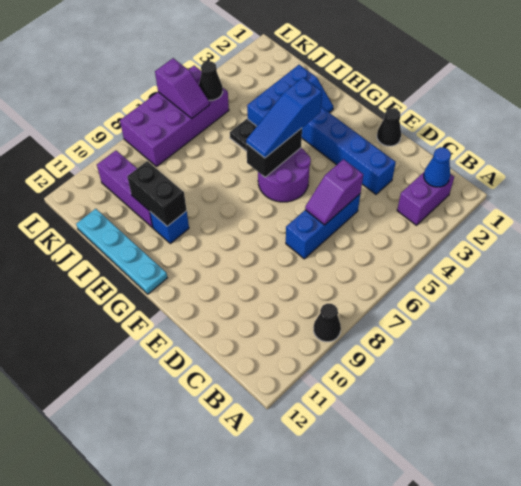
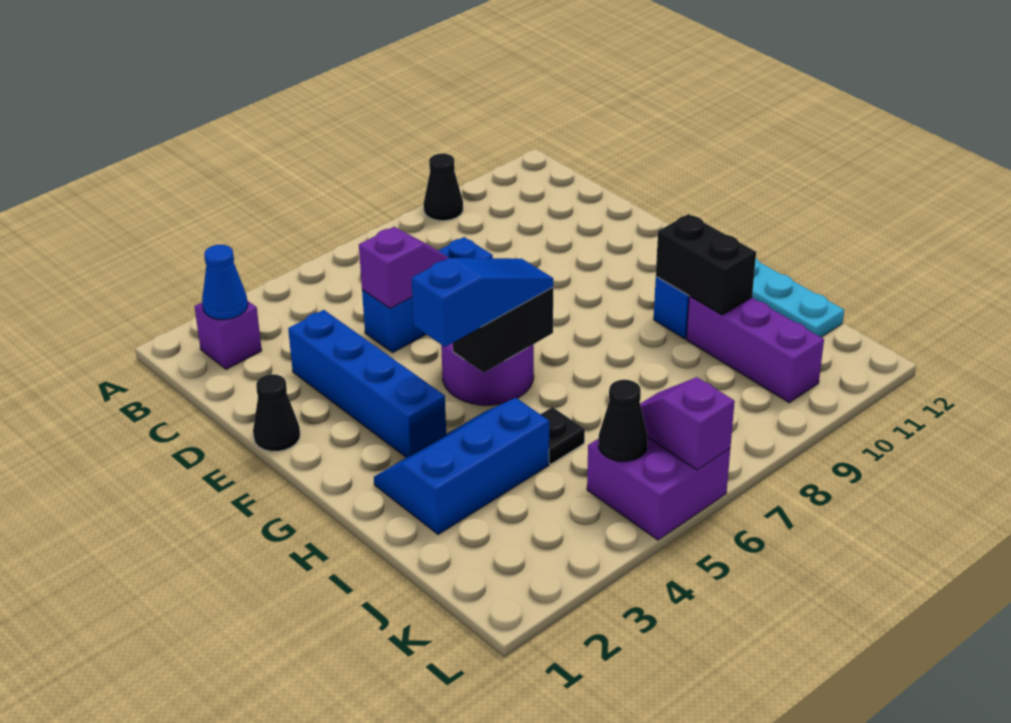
purple 1x2 brick [397,172,454,225] -> purple 1x1 brick [195,301,262,369]
purple 2x4 brick [120,66,229,166] -> purple 2x2 brick [587,437,730,540]

